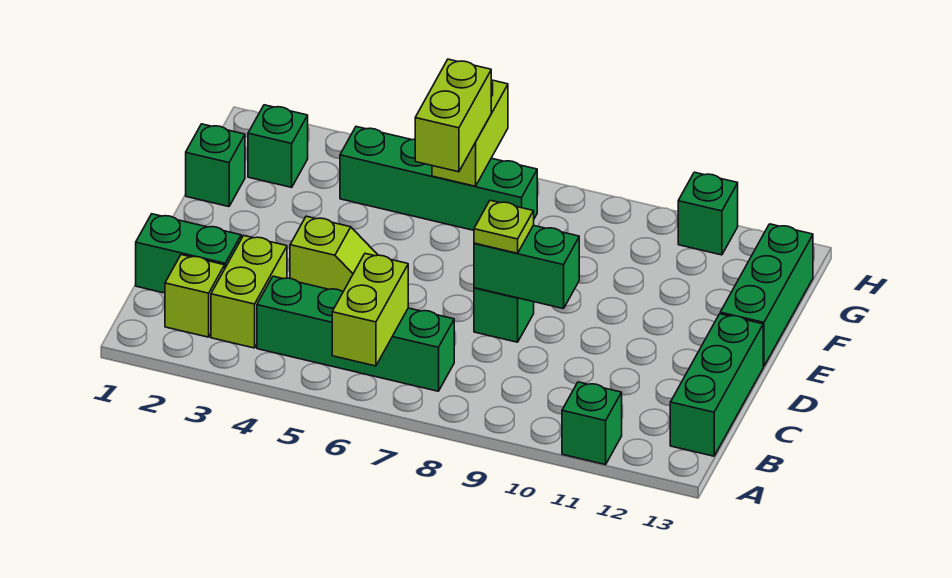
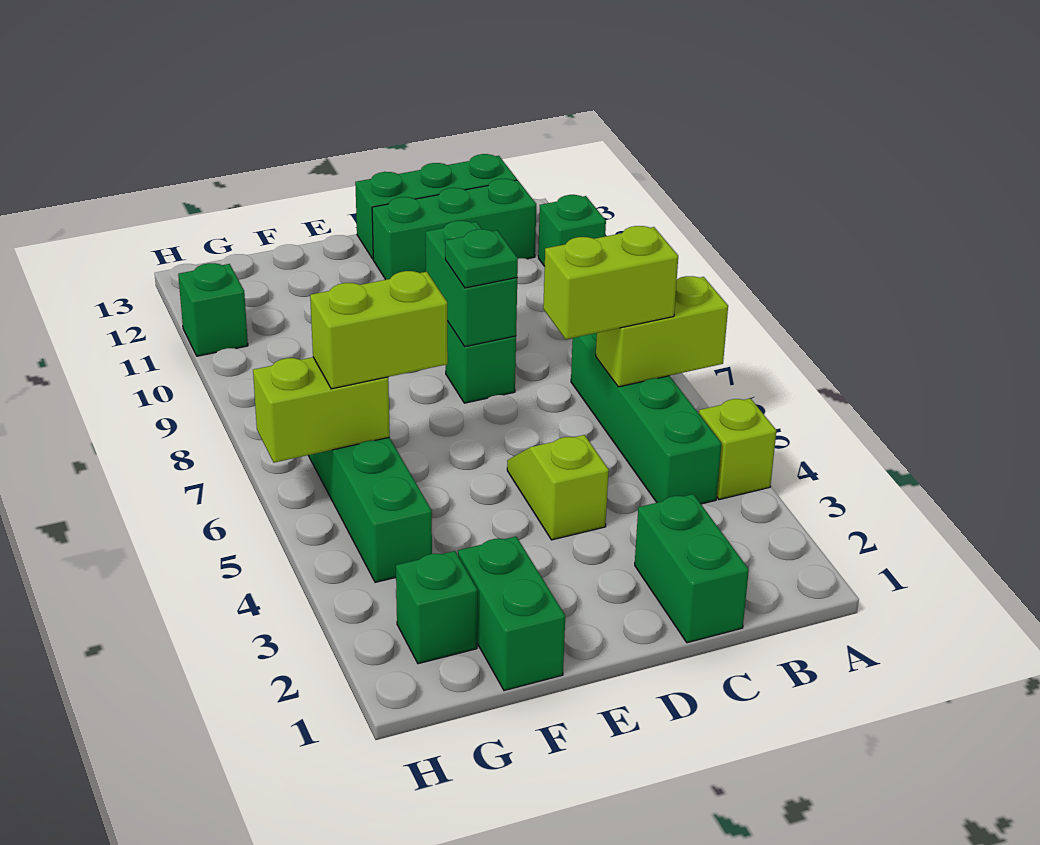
lime 1x1 brick [165,255,225,337] -> lime 1x1 brick moved to [699,398,777,500]
lime 1x2 brick [211,235,287,348] -> lime 1x2 brick moved to [543,226,678,339]
lime 1x1 plate [474,200,534,253] -> green 1x1 plate [445,229,518,288]
green 1x3 brick [720,224,813,366] -> green 1x3 brick moved to [372,179,536,280]
green 1x1 brick [186,124,245,207] -> green 1x2 brick [458,536,565,691]

